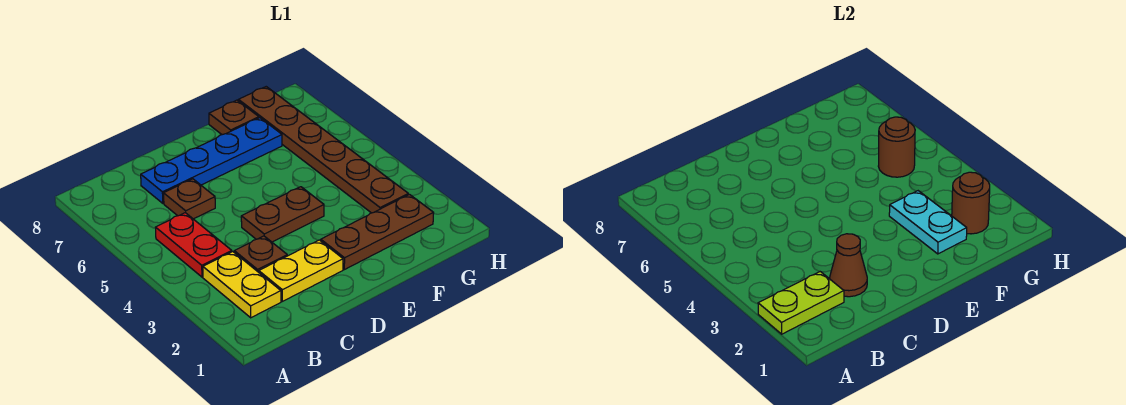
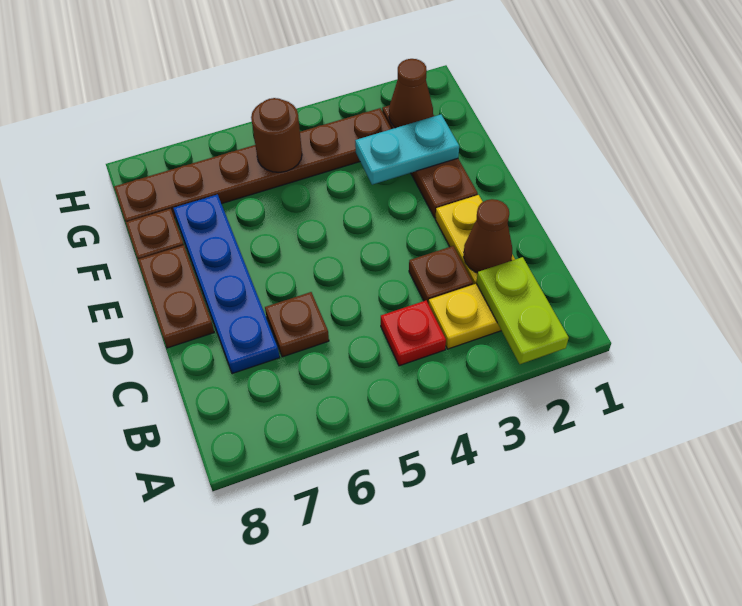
red 1x2 plate [155,213,232,277] -> red 1x1 plate [381,300,446,366]
brown 1x2 plate [241,187,324,242] -> brown 1x2 plate moved to [138,245,214,348]
brown 1x1 round brick [952,172,990,234] -> brown 1x1 cone [389,59,433,128]

